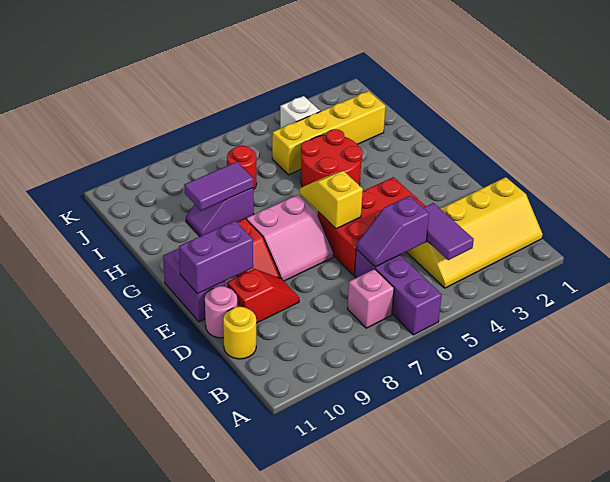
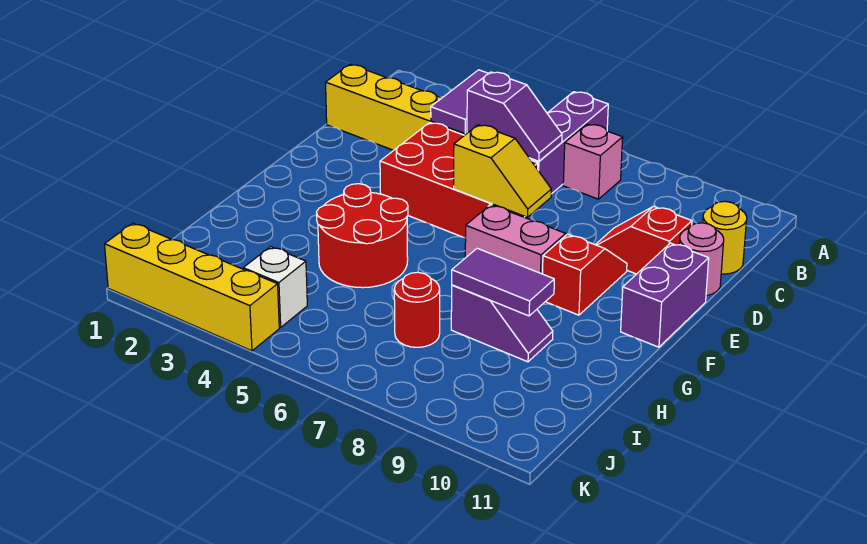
yellow 1x2 slope [300,171,363,229] -> yellow 1x2 slope turned to [454,125,551,217]
purple 1x2 brick [179,221,253,294] -> none
yellow 1x4 brick [272,91,386,175] -> yellow 1x4 brick moved to [105,223,279,351]

